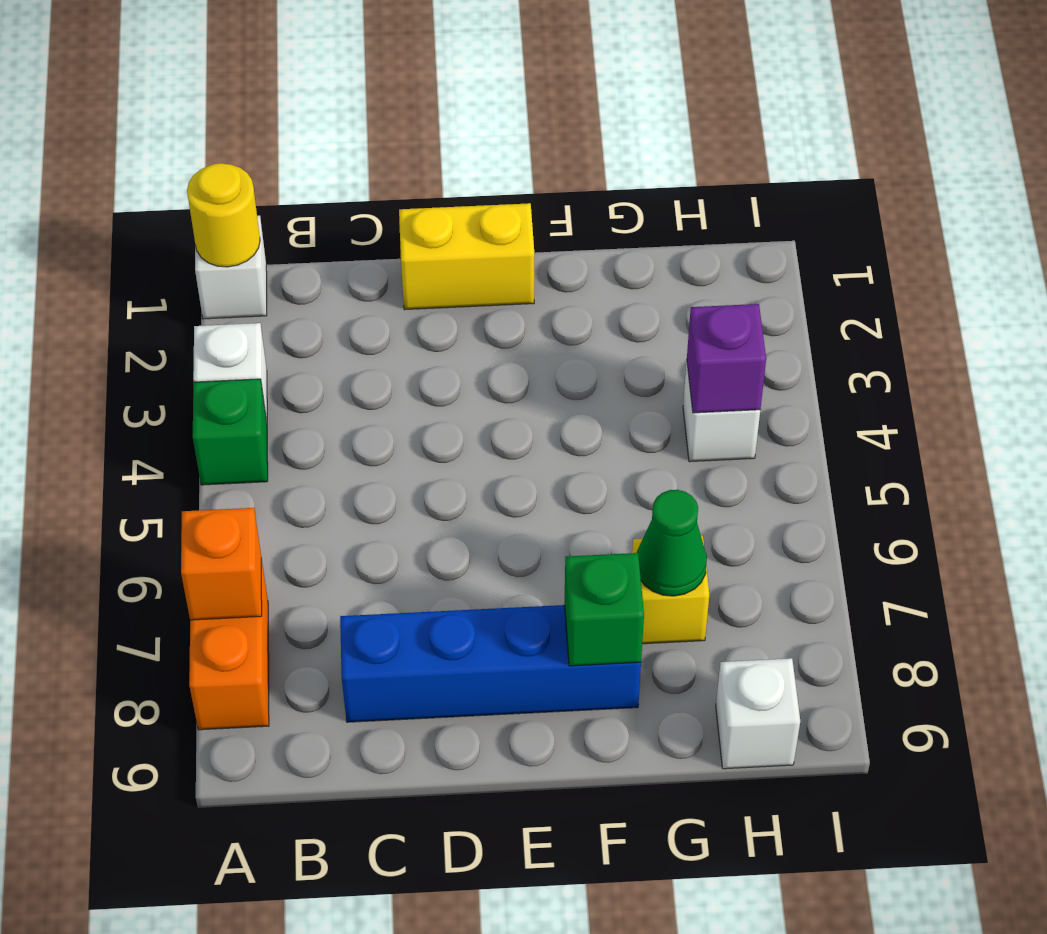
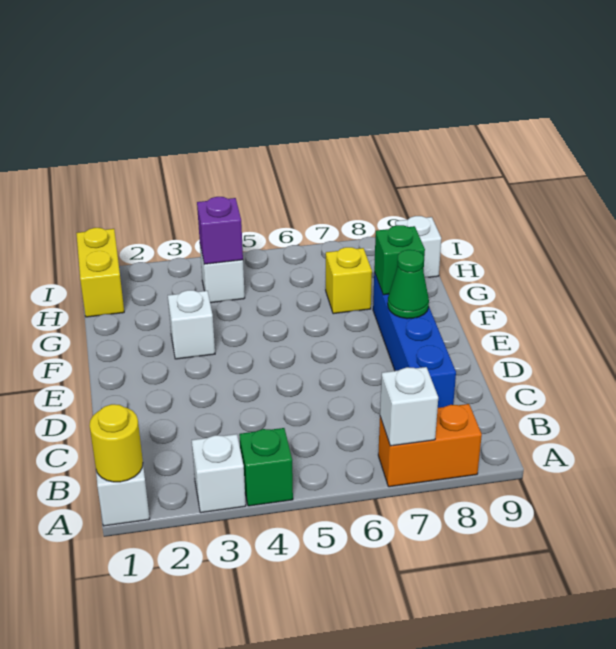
orange 1x1 brick [181,508,262,620] -> white 1x1 brick [380,367,438,446]
yellow 1x2 brick [399,203,534,310] -> yellow 1x2 brick moved to [76,228,124,317]
none -> white 1x1 brick [168,290,215,359]
green 1x1 cone [637,490,707,596] -> green 1x1 cone moved to [388,250,429,319]

